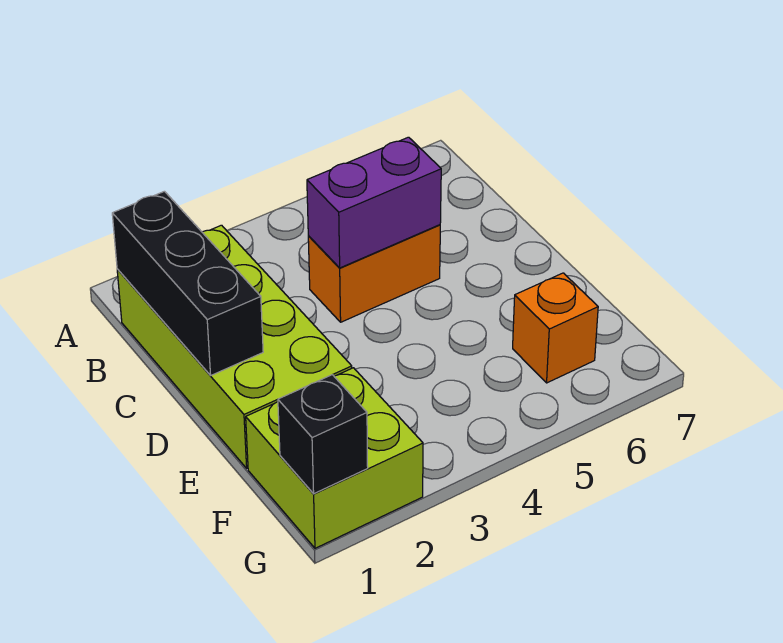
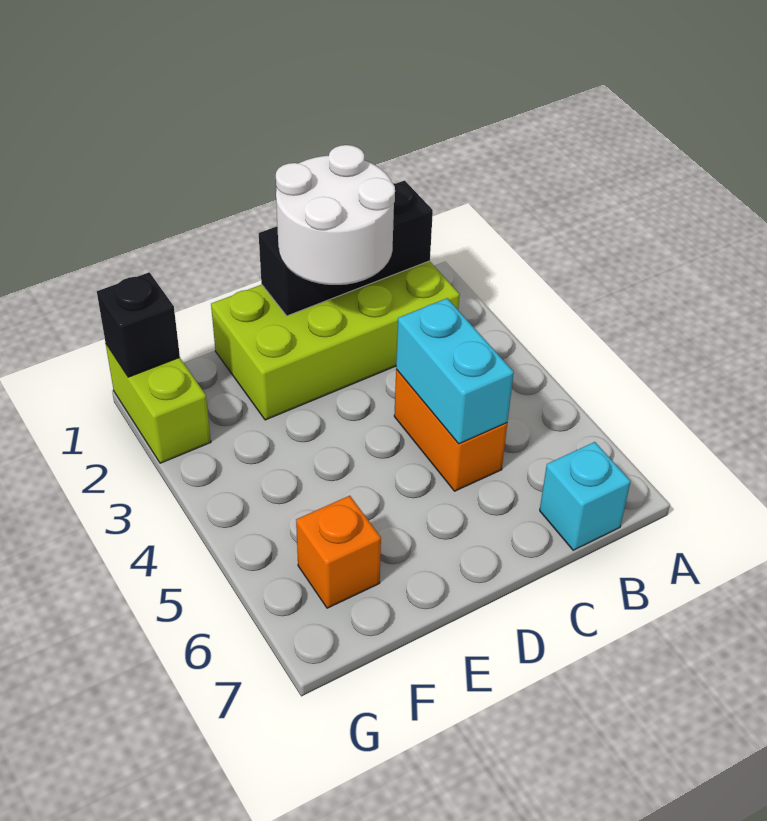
none -> cyan 1x1 brick [540,442,631,550]
none -> white 2x2 round brick [276,145,395,285]
purple 1x2 brick [307,137,441,268] -> cyan 1x2 brick [396,298,514,444]
lime 2x2 brick [246,368,423,548] -> lime 1x2 brick [106,344,211,463]

